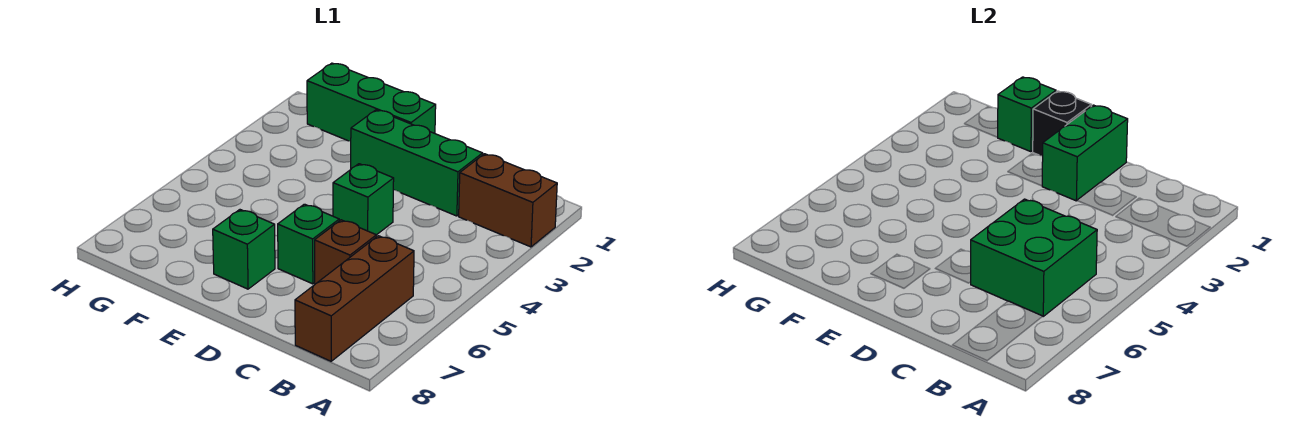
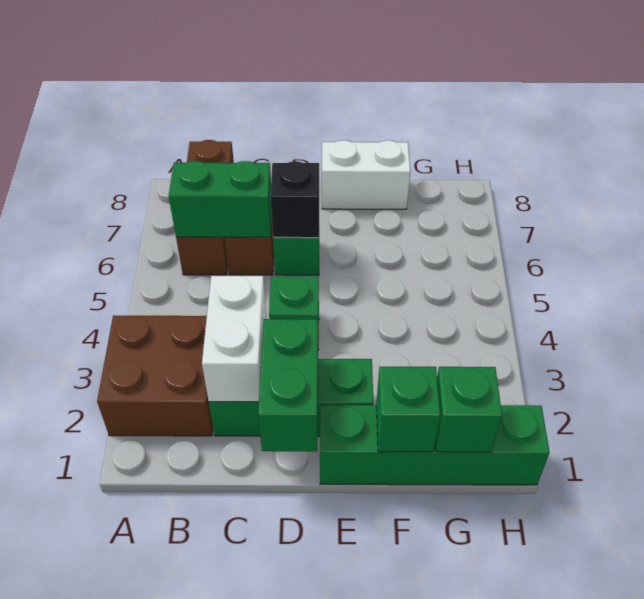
brown 1x2 brick [459,154,557,247] -> brown 2x2 brick [97,316,213,436]
green 2x2 brick [971,199,1097,316] -> green 1x2 brick [169,161,272,237]
none -> white 1x2 brick [202,276,266,402]
green 1x3 brick [307,63,436,141] -> green 1x4 brick [320,405,550,485]
black 1x1 brick [1033,91,1092,156] -> black 1x1 brick moved to [270,161,319,238]
green 1x1 brick [213,210,275,289] -> green 1x1 brick moved to [435,367,502,452]
none -> white 1x2 brick [322,140,411,209]

